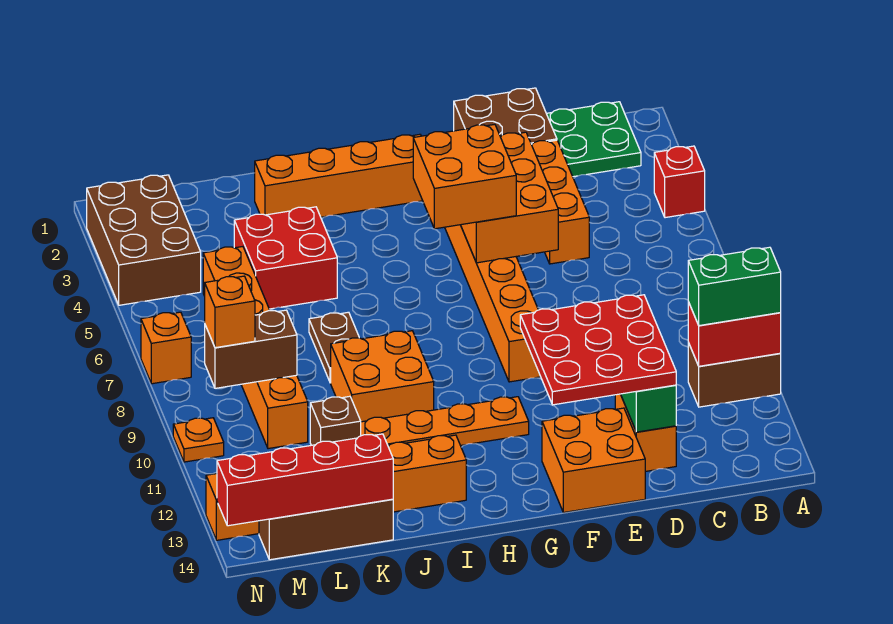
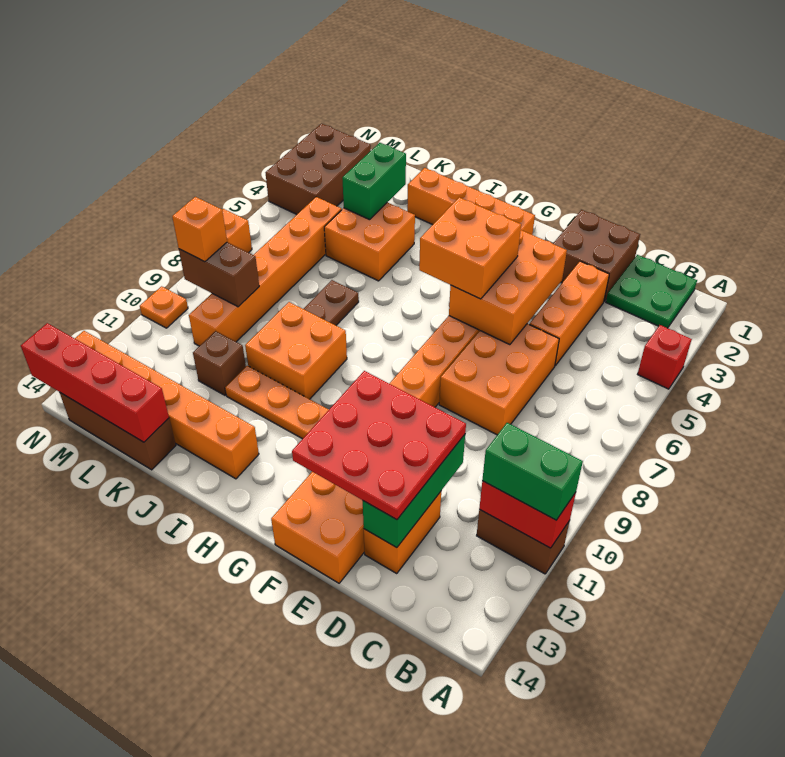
none -> orange 2x3 brick [439,324,559,435]
red 2x2 brick [234,207,337,309] -> orange 2x2 brick [324,203,415,281]
none -> green 1x2 brick [342,143,406,220]

